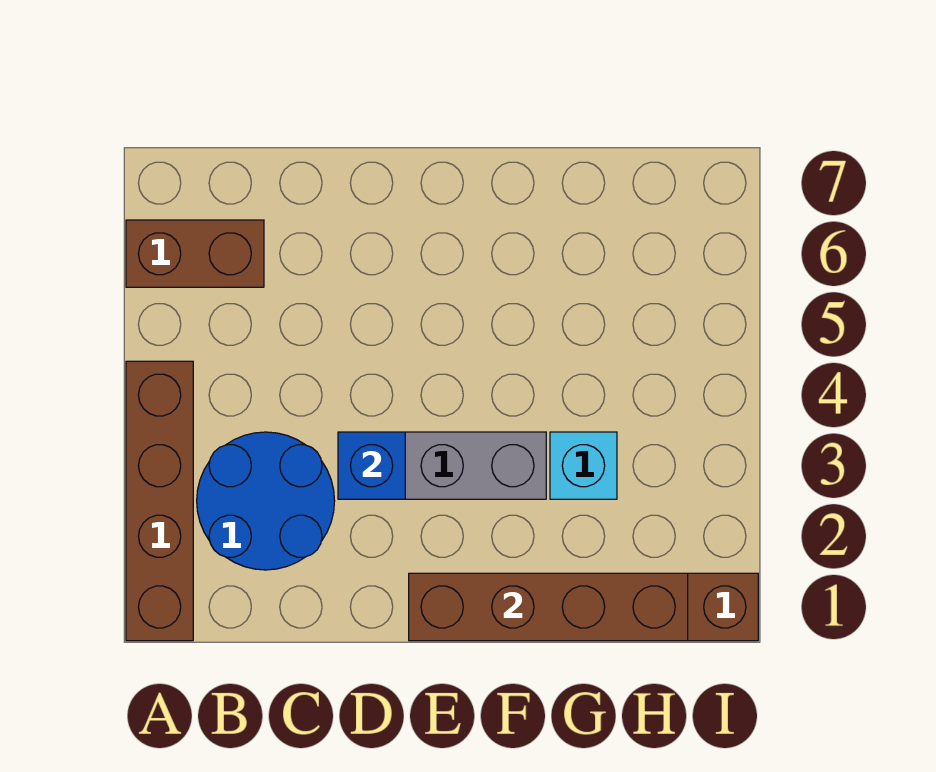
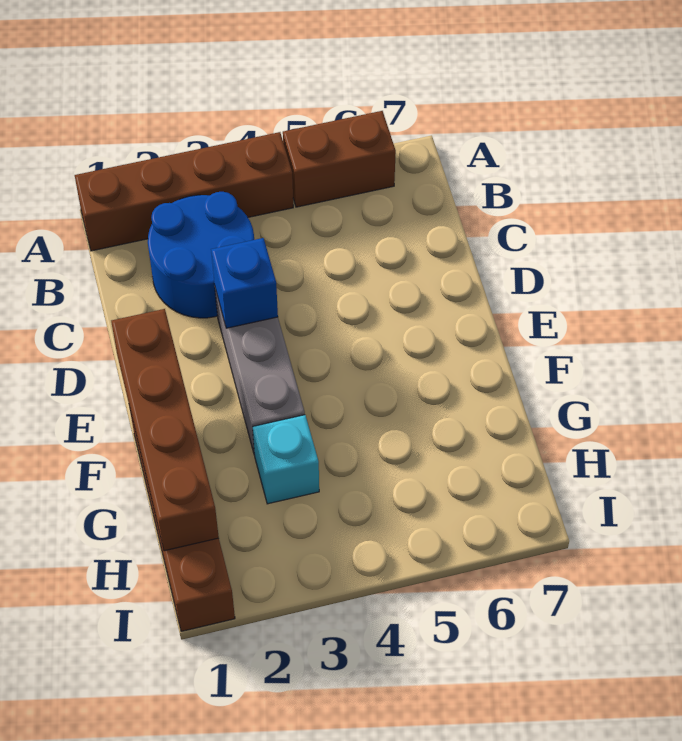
brown 1x2 brick [126,220,264,287] -> brown 1x2 brick turned to [283,111,396,207]

